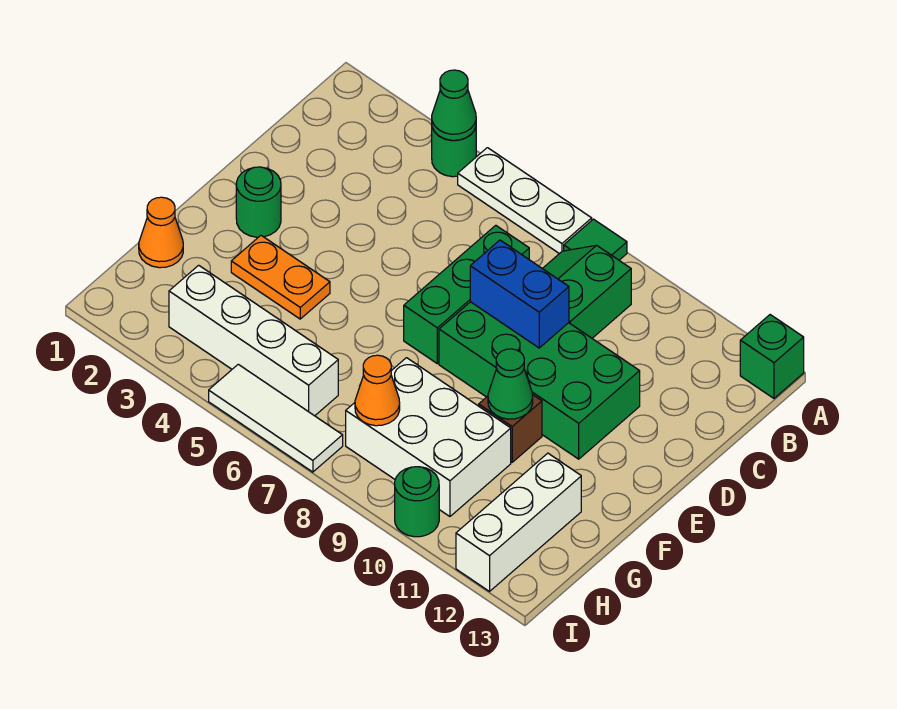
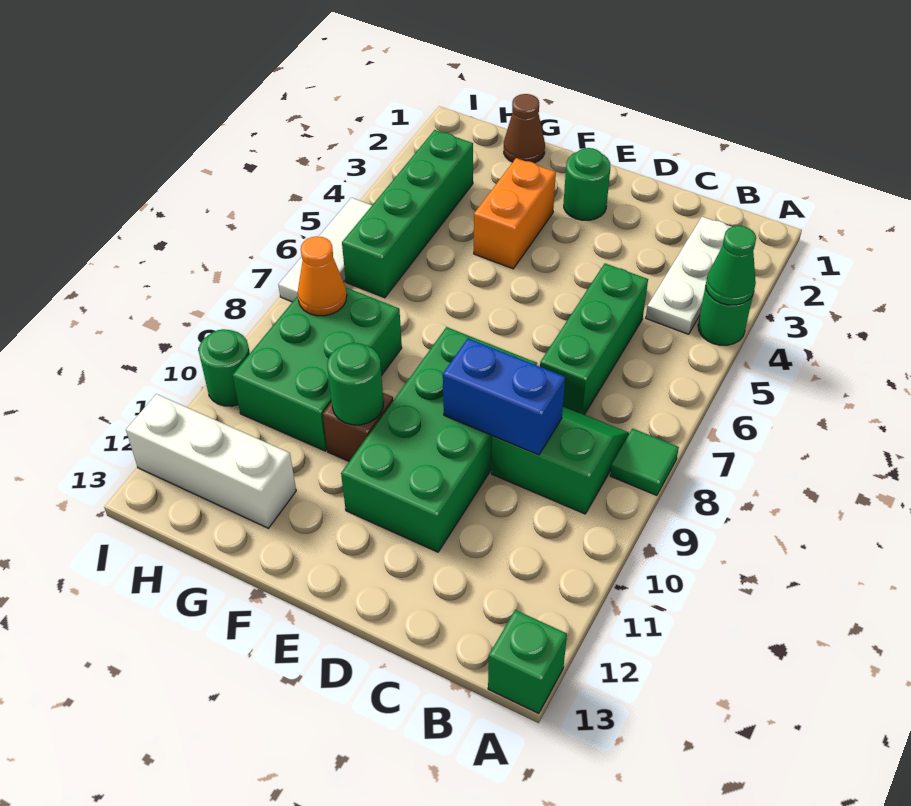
white 1x3 plate [458,148,592,254] -> white 1x3 plate moved to [646,217,731,334]
green 1x3 brick [404,225,529,364] -> green 1x3 brick turned to [540,263,648,415]
blue 1x2 brick [470,240,569,348] -> blue 1x2 brick turned to [443,338,565,455]
orange 1x2 plate [231,236,330,319] -> orange 1x2 brick [474,158,556,269]
green 1x1 cone [488,349,533,419] -> green 1x1 round brick [327,343,383,425]
orange 1x1 cone [139,197,183,268] -> brown 1x1 cone [504,94,545,163]
white 2x3 brick [346,358,511,516] -> green 2x3 brick [232,287,402,451]
white 1x4 brick [169,265,338,416] -> green 1x4 brick [342,130,473,298]

